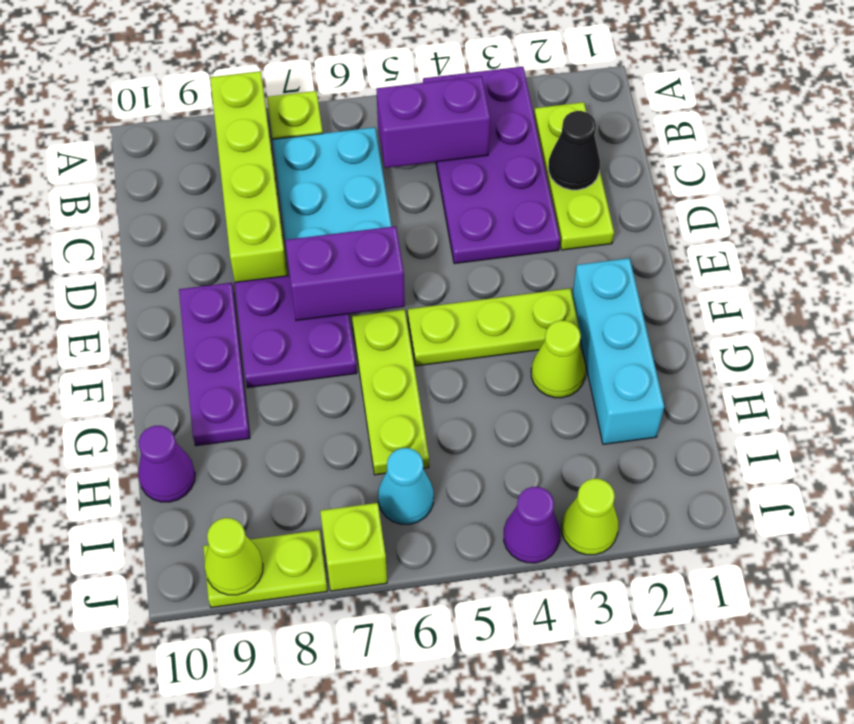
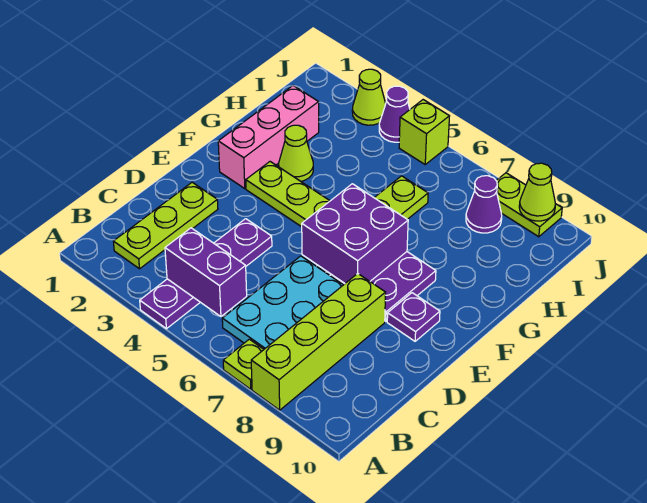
purple 2x4 plate [423,67,560,264] -> purple 1x4 plate [140,219,272,329]
black 1x1 cone [548,111,600,190] -> none
purple 1x2 brick [285,226,405,320] -> purple 2x2 brick [302,184,408,283]
purple 1x3 plate [179,283,250,446] -> purple 1x1 plate [387,293,440,341]
cyan 1x3 brick [572,258,664,444] -> pink 1x3 brick [218,86,319,189]
purple 1x1 cone [138,426,195,502] -> purple 1x1 cone moved to [466,176,502,233]
cyan 1x1 cone [378,448,434,524] -> none
lime 1x1 brick [320,503,387,591] -> lime 1x1 brick moved to [399,100,449,164]

